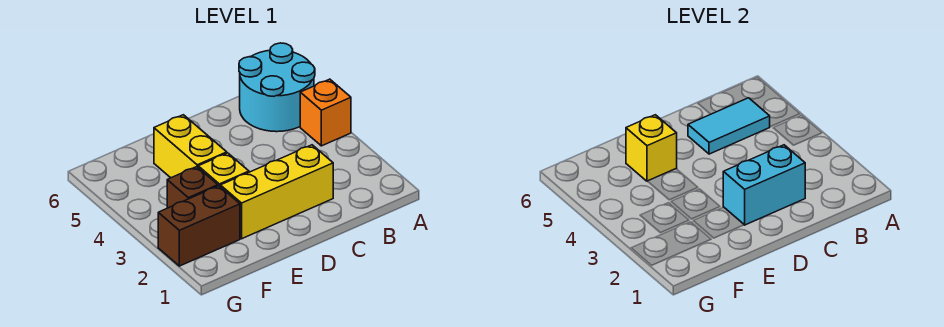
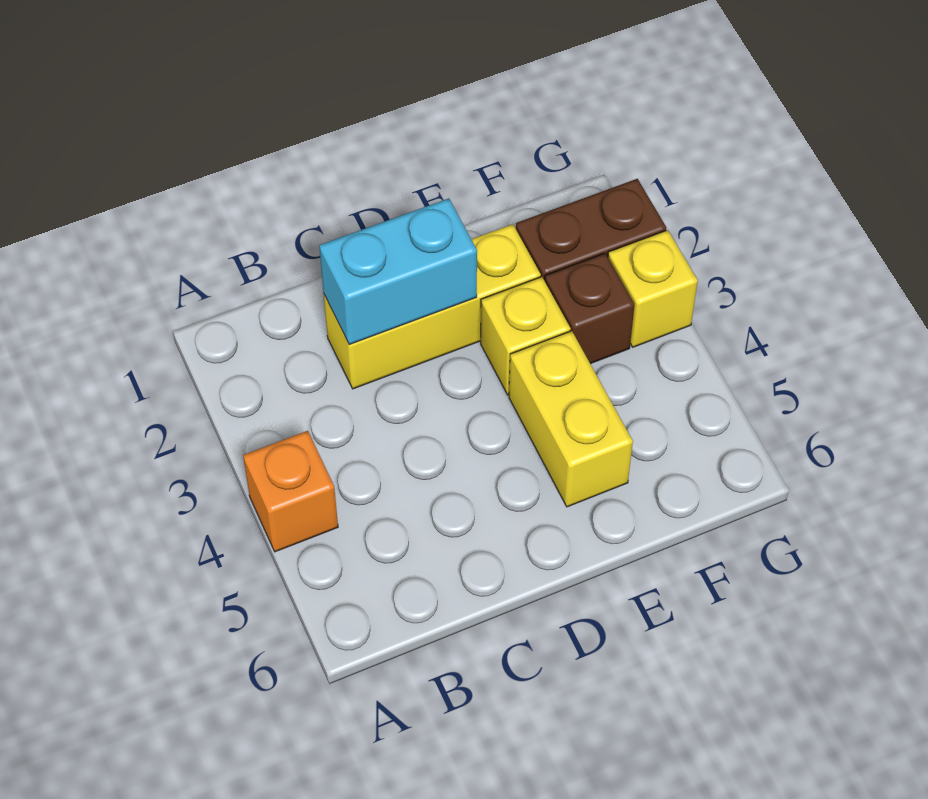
cyan 2x2 round brick [239,43,315,132] -> none
cyan 1x2 tile [688,98,770,154] -> none
yellow 1x1 brick [626,115,677,181] -> yellow 1x1 brick moved to [608,230,698,347]

